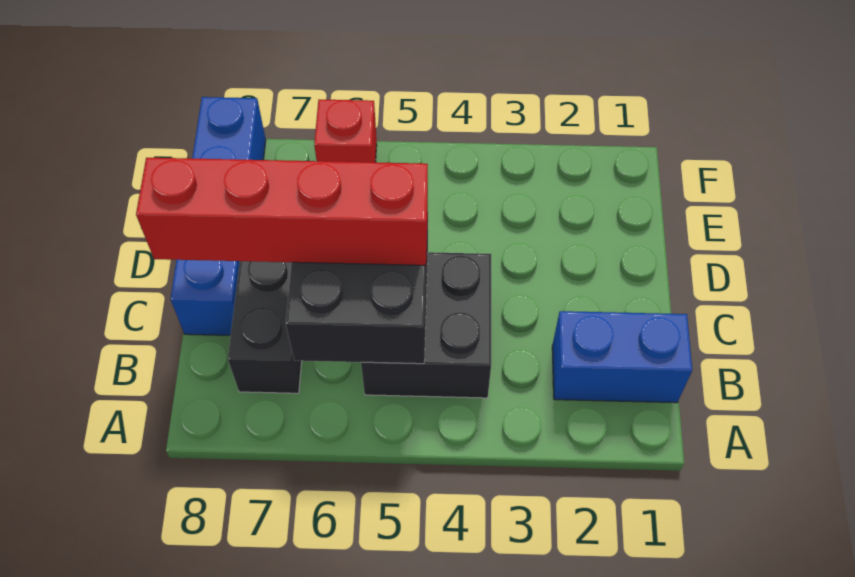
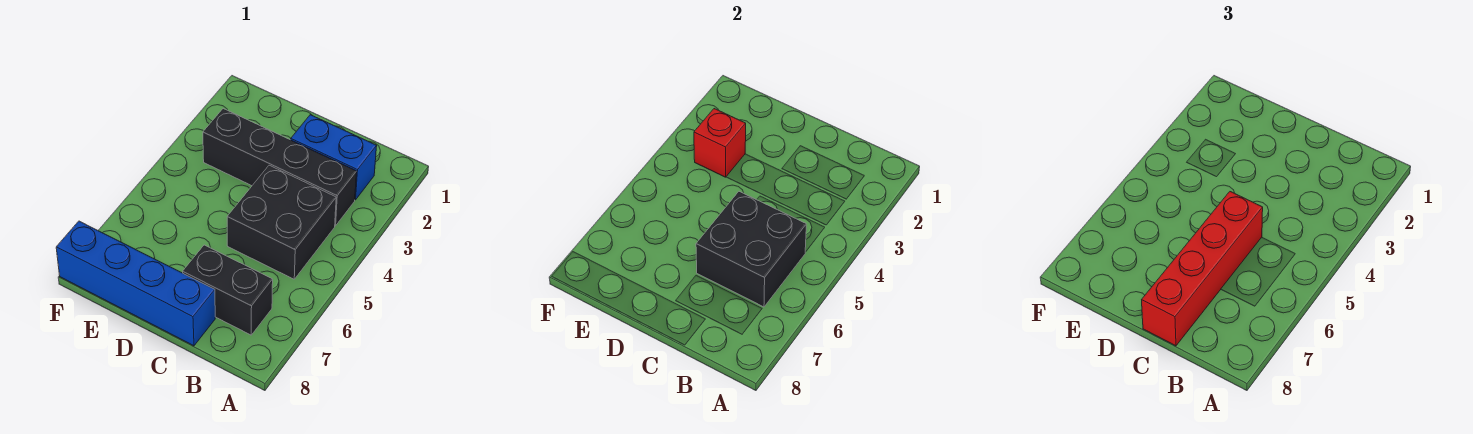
blue 1x2 brick [552,311,692,403] -> blue 1x2 brick turned to [291,115,377,200]
none -> black 1x4 brick [203,109,357,226]
red 1x1 brick [314,99,377,162] -> red 1x1 brick moved to [694,109,746,177]

